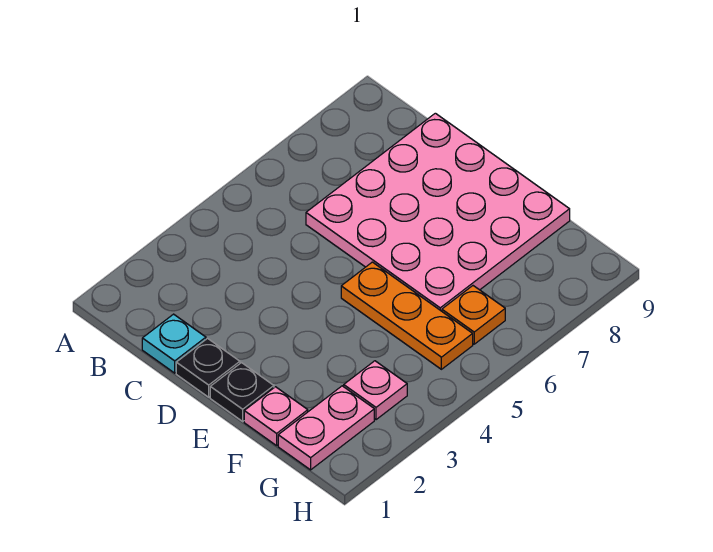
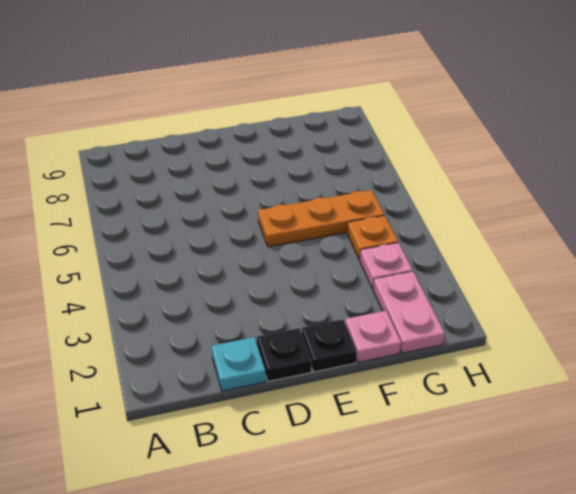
pink 4x4 plate [306,113,570,311] -> none
orange 1x1 plate [442,286,505,344] -> orange 1x1 plate moved to [347,215,398,260]

